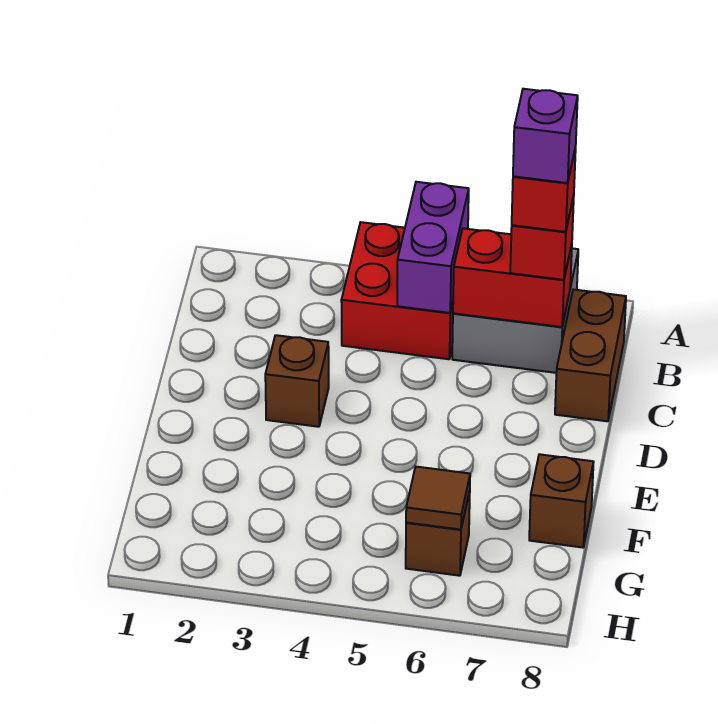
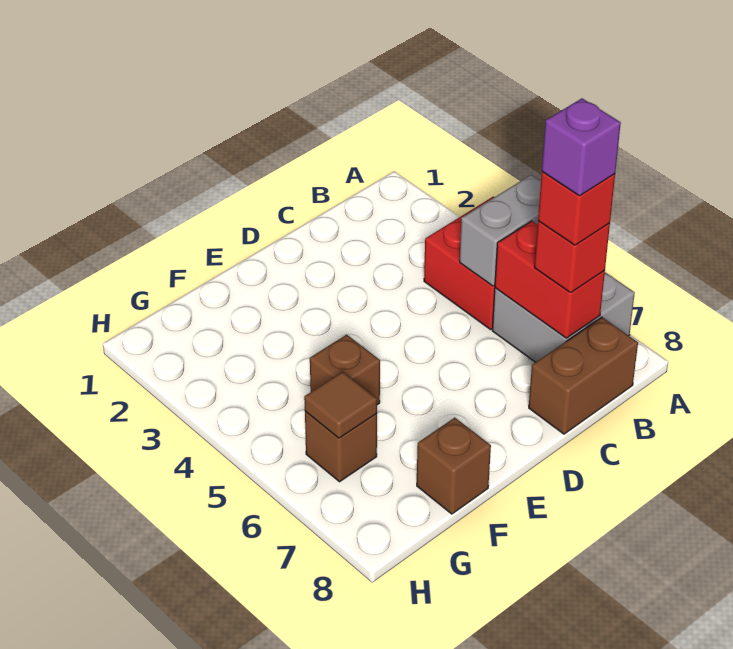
purple 1x2 brick [397,182,469,313] -> grey 1x2 brick [460,175,541,286]
brown 1x1 brick [265,335,329,427] -> brown 1x1 brick moved to [310,335,380,405]

